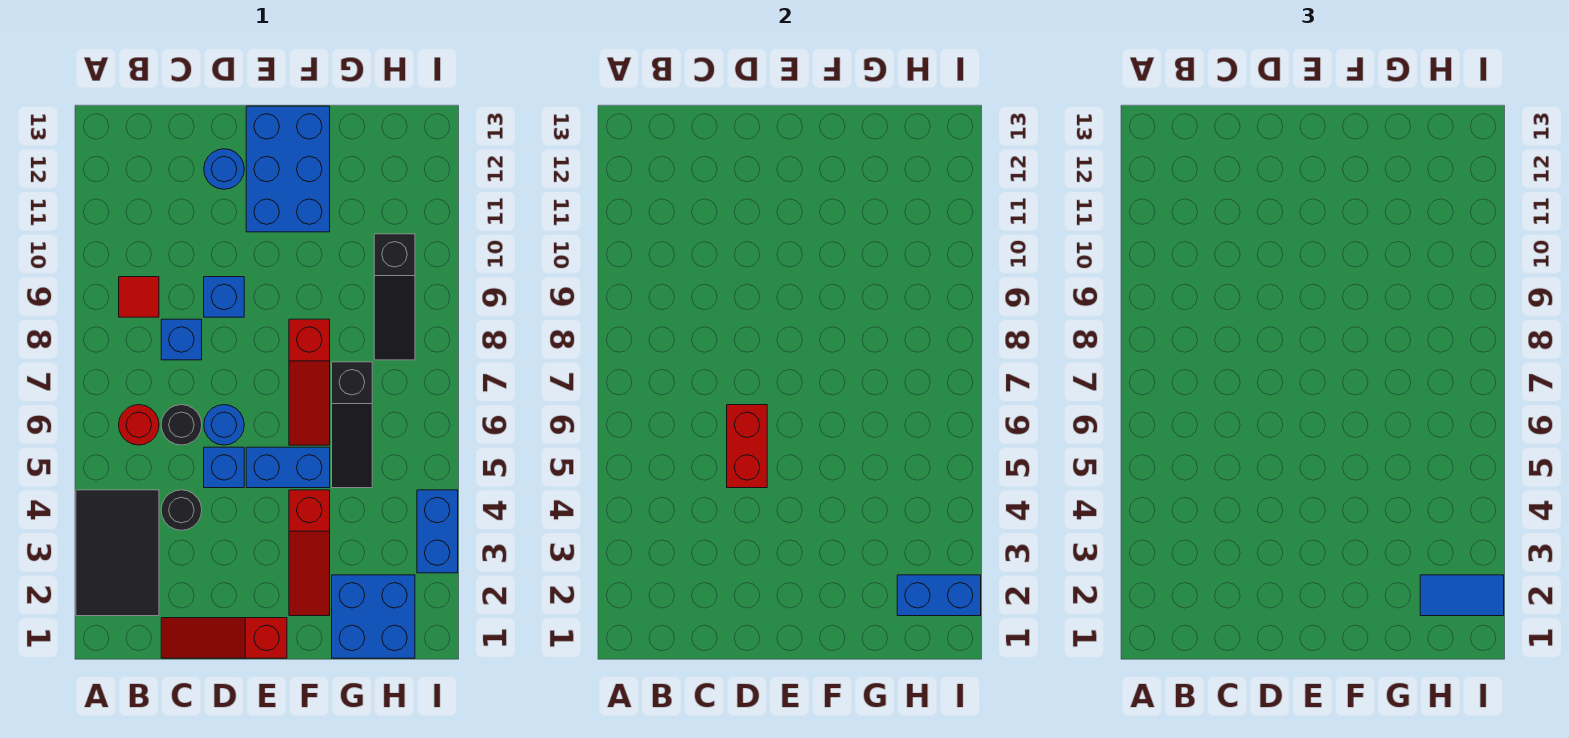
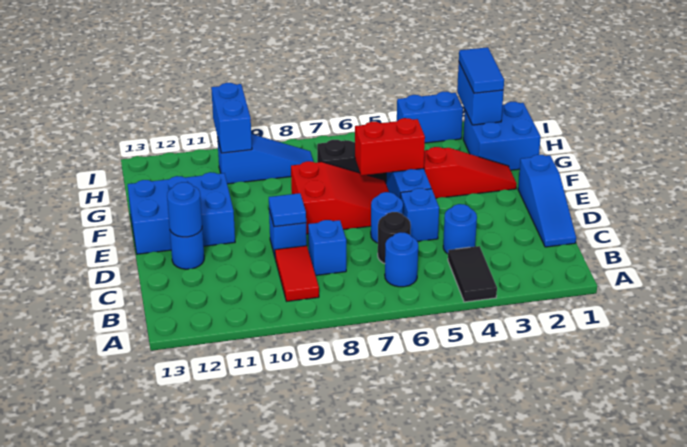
black 2x3 tile [76,490,159,616] -> black 1x2 tile [448,246,497,302]
red 1x1 round brick [119,405,159,445] -> blue 1x1 round brick [385,232,418,287]
red 1x1 tile [119,277,159,317] -> red 1x2 tile [275,246,319,301]
red 1x3 slope [161,618,287,658] -> blue 1x3 slope [518,155,576,247]
black 1x1 round brick [161,490,202,530] -> blue 1x1 round brick [443,204,477,254]
red 1x2 brick [727,405,767,488] -> red 1x2 brick moved to [355,118,425,176]
none -> blue 1x1 tile [269,193,306,227]
none -> blue 1x1 round brick [167,182,202,237]
red 1x3 slope [289,319,330,445] -> red 2x3 slope [291,161,389,234]
black 1x3 slope [374,234,415,360] -> blue 1x3 slope [217,134,314,184]
none -> blue 1x2 brick [211,83,252,153]

